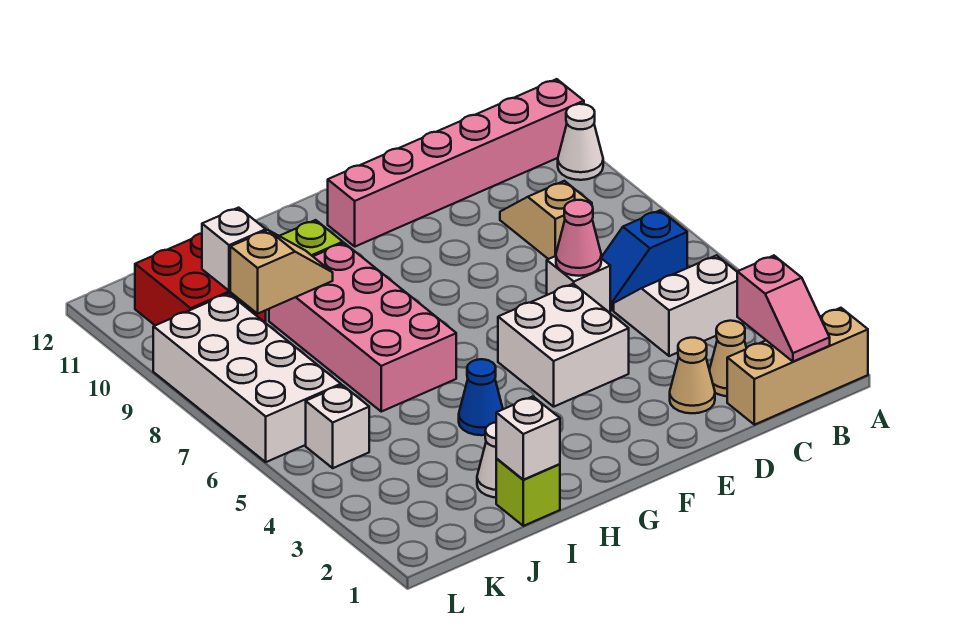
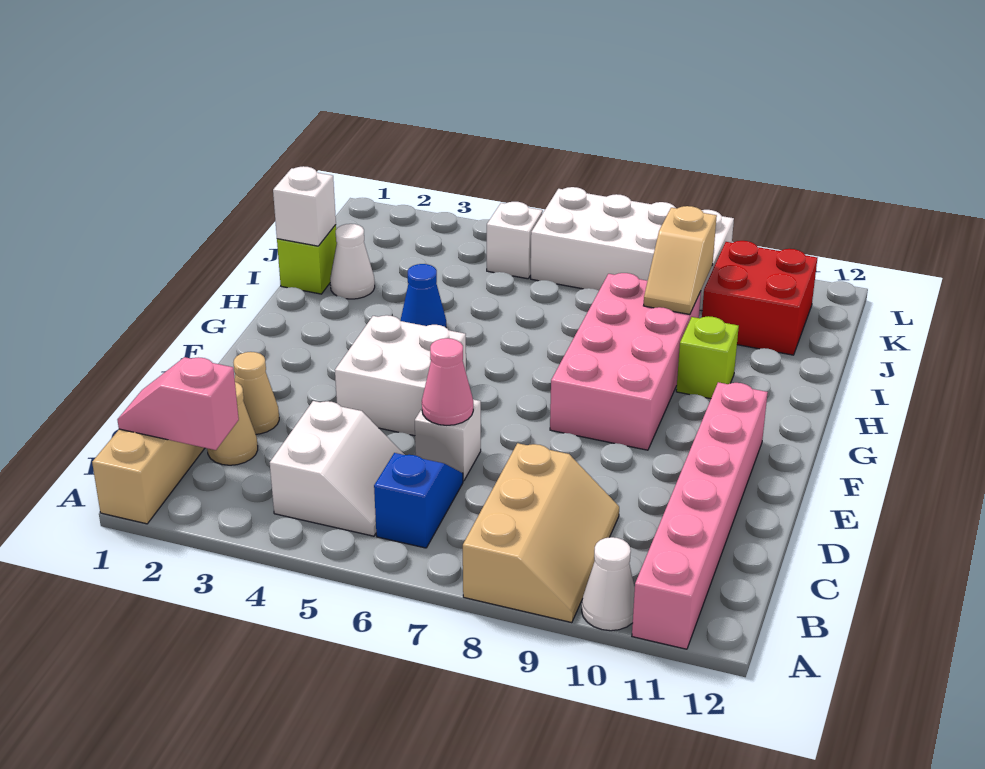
tan 1x2 slope [500,181,592,259] -> tan 2x3 slope [463,443,619,623]
pink 2x4 brick [269,243,456,412] -> pink 2x4 brick turned to [550,273,701,450]
white 1x1 brick [202,208,266,291] -> none

